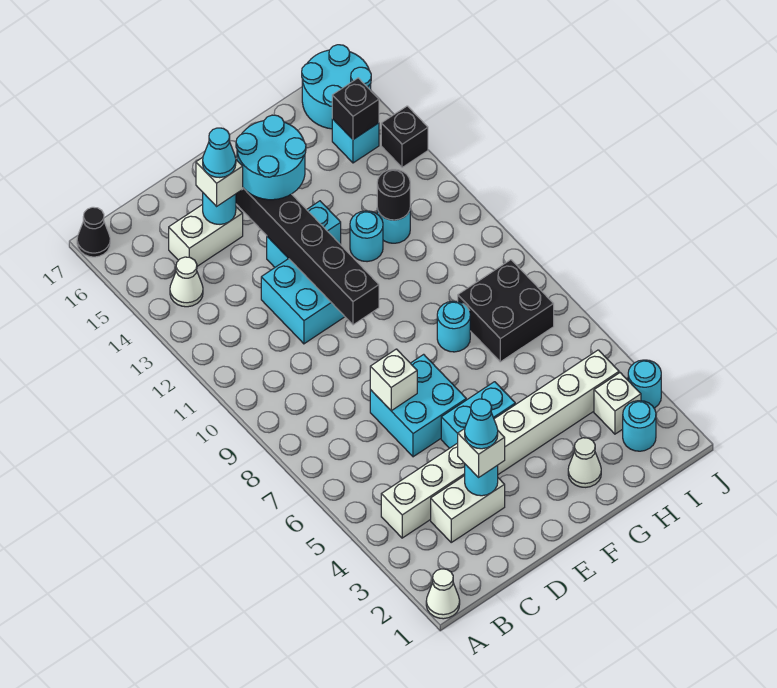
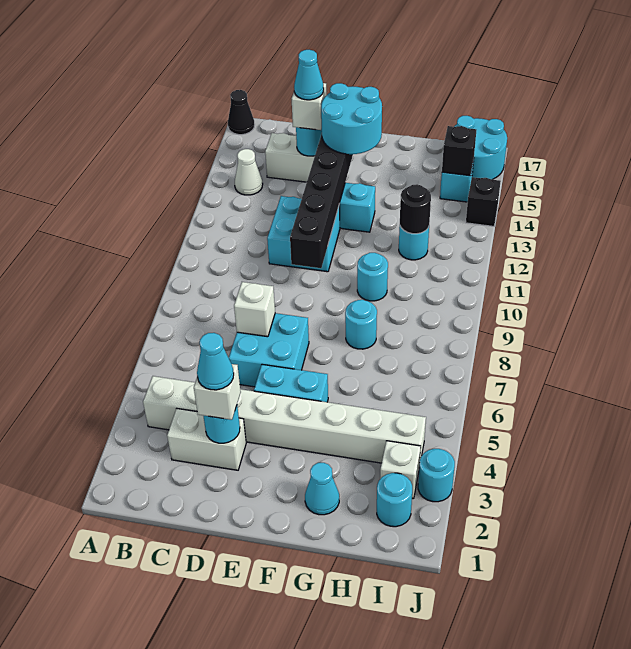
white 1x1 cone [426,569,460,619] -> none
white 1x1 cone [568,438,601,487] -> cyan 1x1 cone [305,463,339,515]
cyan 1x1 round brick [350,211,383,262] -> cyan 1x1 round brick moved to [357,253,388,301]
black 2x2 brick [458,260,554,362] -> none

